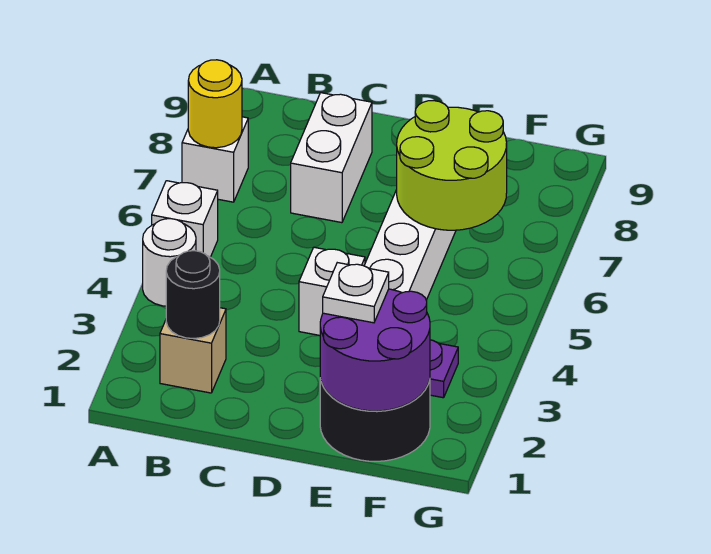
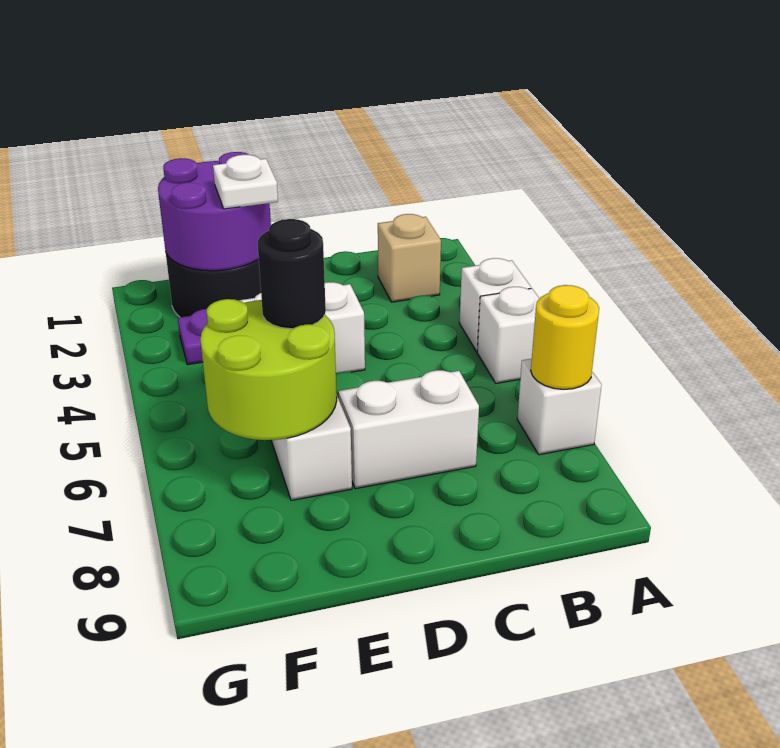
white 1x1 round brick [143,219,196,306] -> white 1x1 brick [459,258,531,352]
black 1x1 round brick [166,251,220,339] -> black 1x1 round brick moved to [257,219,326,329]
white 1x2 brick [291,93,372,223] -> white 1x2 brick turned to [338,370,479,489]

